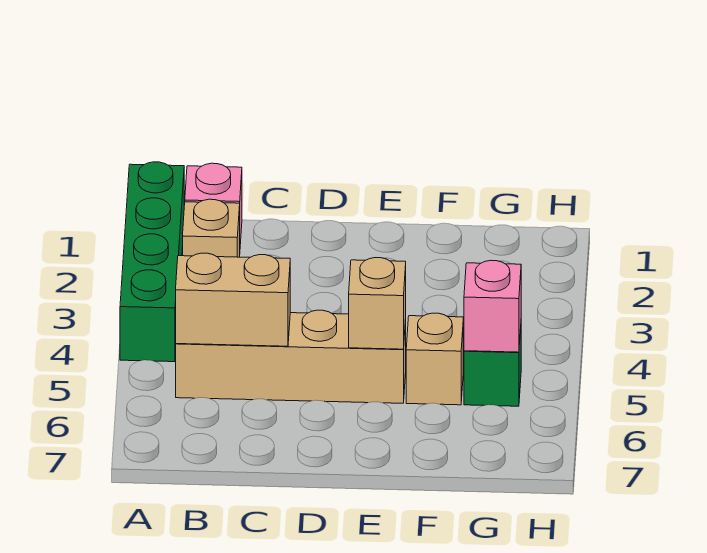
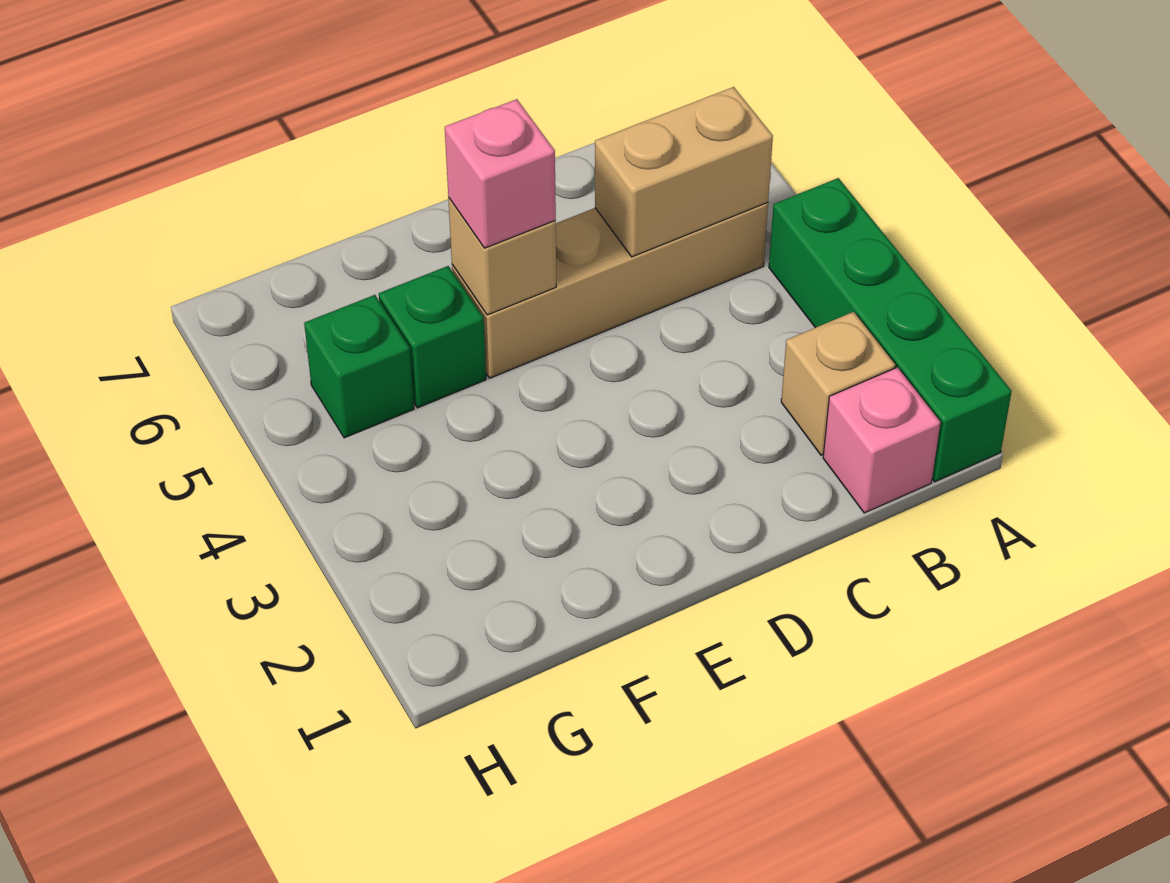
tan 1x1 brick [406,313,463,405] -> green 1x1 brick [379,266,486,408]
pink 1x1 brick [464,260,521,352] -> pink 1x1 brick moved to [445,99,556,248]

